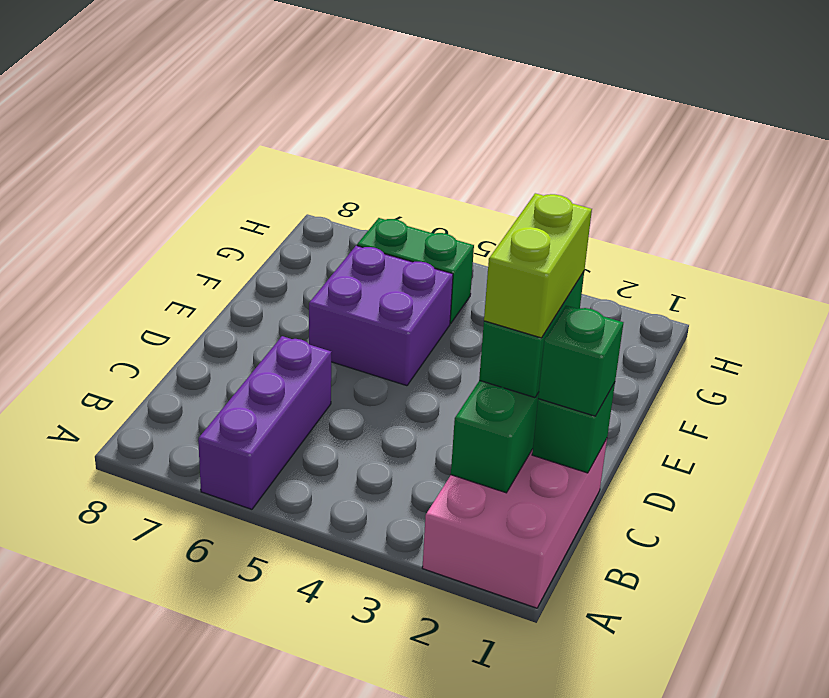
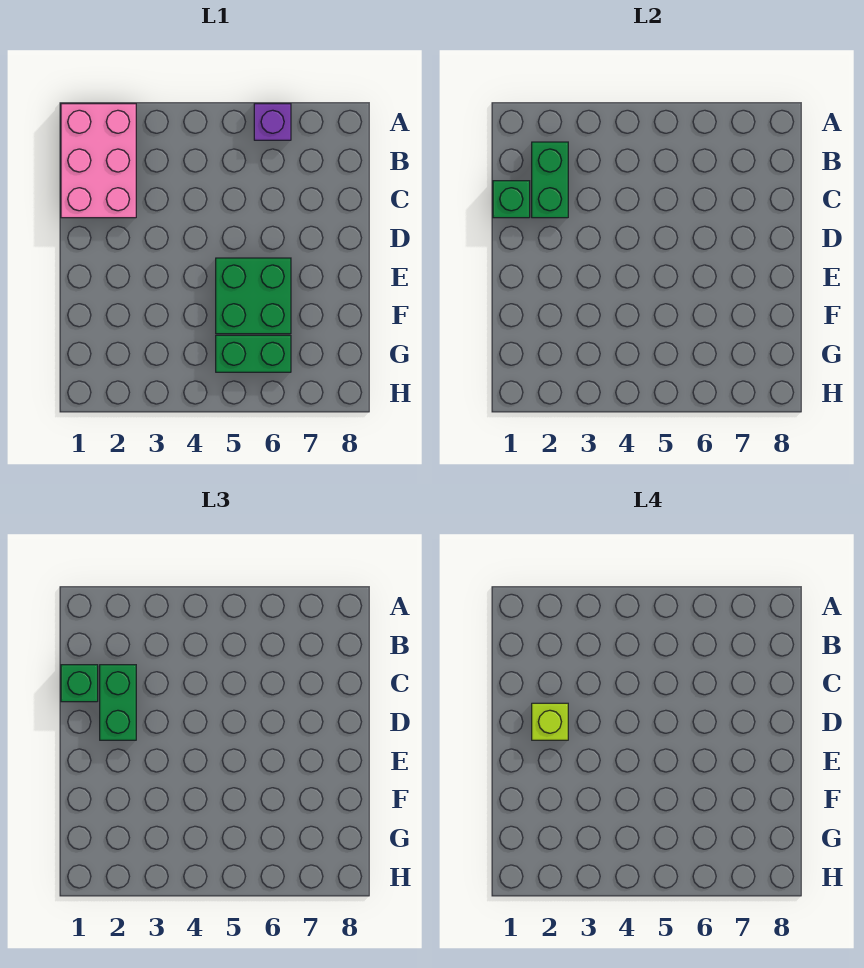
purple 1x3 brick [198,336,331,509] -> purple 1x1 brick [254,104,291,140]
lime 1x2 brick [484,193,592,338] -> lime 1x1 brick [532,703,568,740]
purple 2x2 brick [309,246,453,386] -> green 2x2 brick [216,258,291,334]

